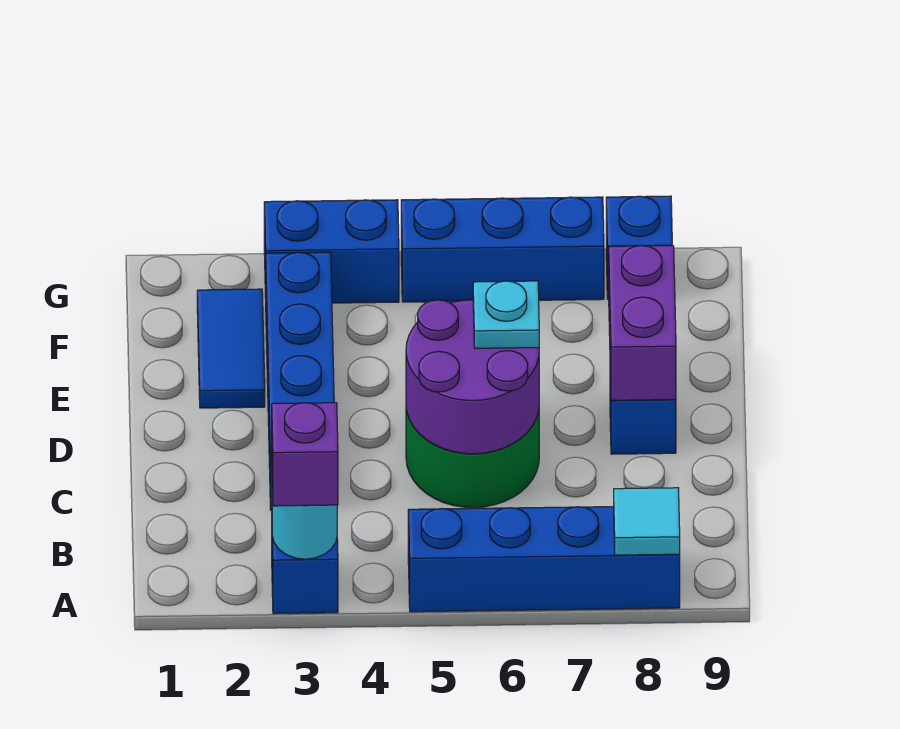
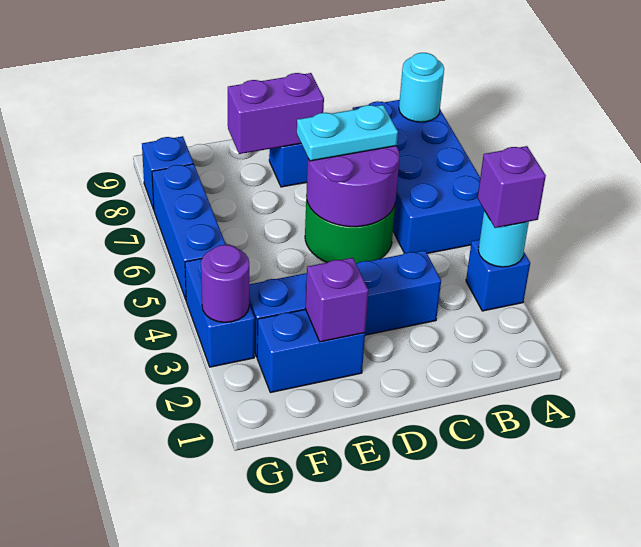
blue 1x4 brick [408,507,680,612] -> blue 2x4 brick [353,100,484,253]
cyan 1x1 tile [614,488,680,555] -> cyan 1x1 round brick [399,53,444,122]
cyan 1x1 plate [473,281,539,348] -> cyan 1x2 plate [297,105,398,161]
blue 1x2 tile [197,289,265,408] -> blue 1x2 brick [257,309,365,393]
none -> purple 1x1 brick [305,258,369,342]
none -> purple 1x1 round brick [201,245,249,322]

